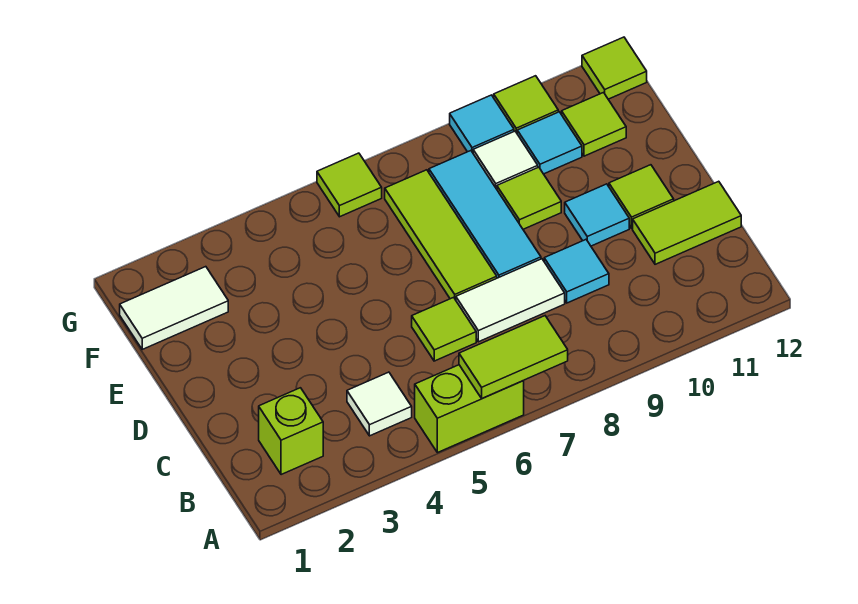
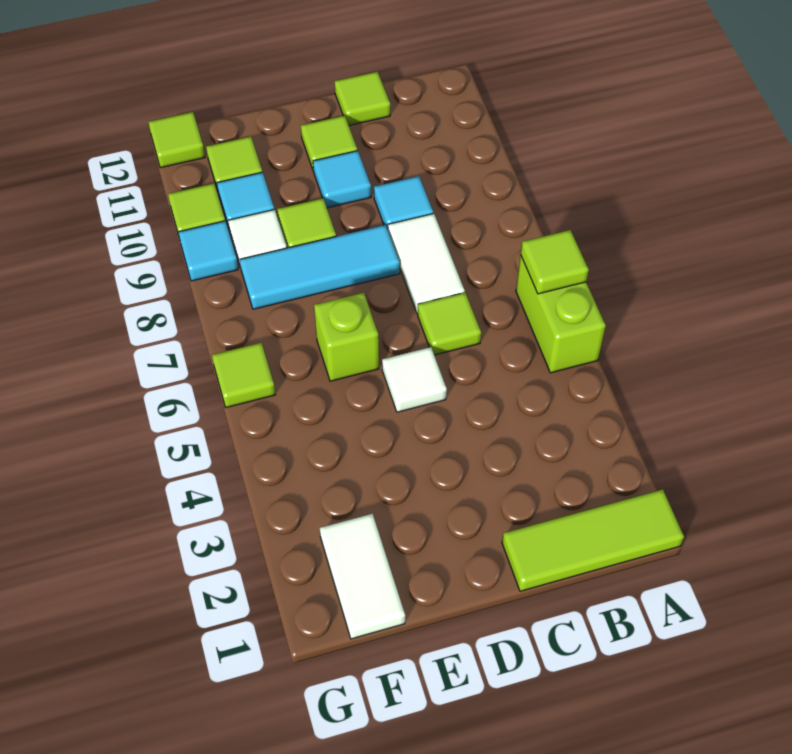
lime 1x2 tile [459,316,568,398] -> lime 1x1 tile [521,230,589,294]
lime 1x1 brick [259,388,323,475] -> lime 1x1 brick moved to [314,293,379,381]
white 1x1 tile [347,372,412,436] -> white 1x1 tile moved to [382,347,447,412]
lime 1x2 tile [633,181,741,264] -> lime 1x1 tile [335,72,390,125]
lime 1x3 tile [385,170,497,300] -> lime 1x3 tile moved to [502,490,684,591]

